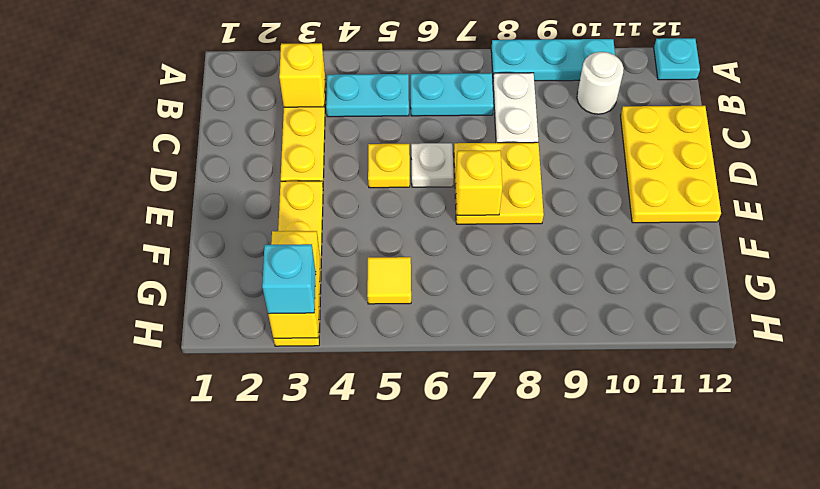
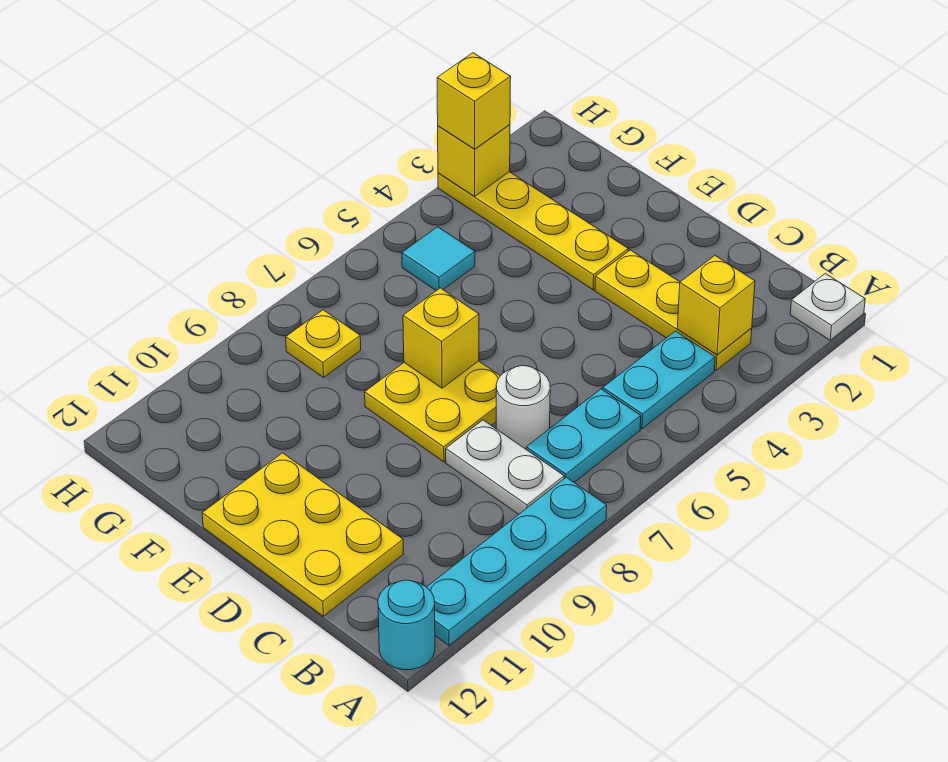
cyan 1x3 plate [491,39,615,81] -> cyan 1x4 plate [427,477,607,646]
cyan 1x1 plate [654,38,700,80] -> cyan 1x1 round brick [378,580,435,670]
white 1x1 round brick [577,52,624,114] -> white 1x1 round brick moved to [496,366,550,449]
yellow 1x1 plate [368,144,410,188] -> yellow 1x1 plate moved to [286,310,361,377]
white 1x1 plate [411,143,454,187] -> white 1x1 plate moved to [790,273,865,340]
yellow 1x2 brick [268,231,320,338] -> yellow 1x1 brick [438,125,510,197]
yellow 1x1 tile [367,257,411,304] -> cyan 1x1 tile [402,227,475,291]
cyan 1x1 brick [262,244,316,314] -> yellow 1x1 brick [437,53,511,149]

